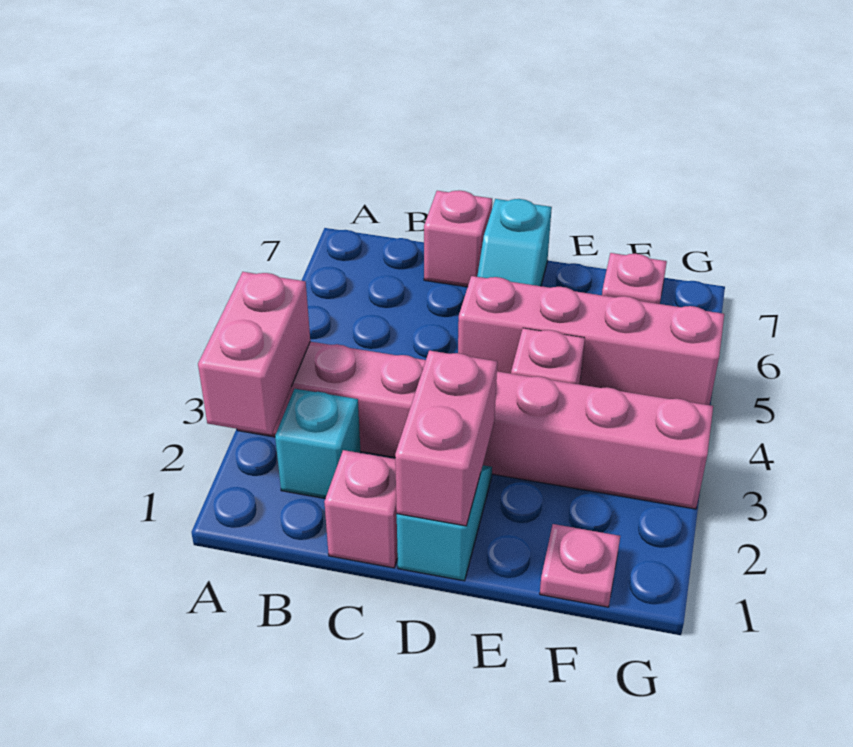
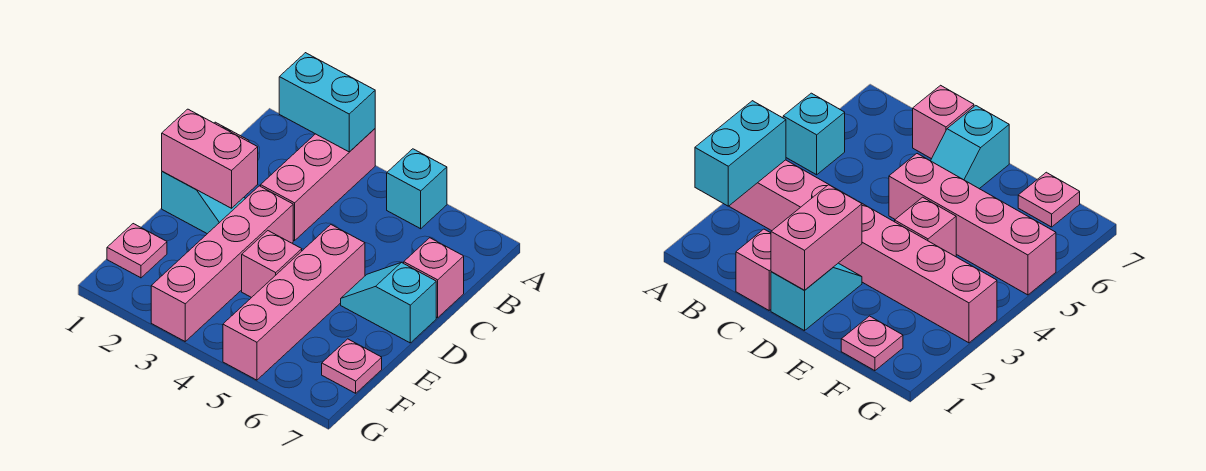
pink 1x2 brick [198,272,310,435] -> cyan 1x2 brick [279,53,375,152]
cyan 1x1 brick [275,389,361,498] -> cyan 1x1 brick moved to [387,149,447,229]

